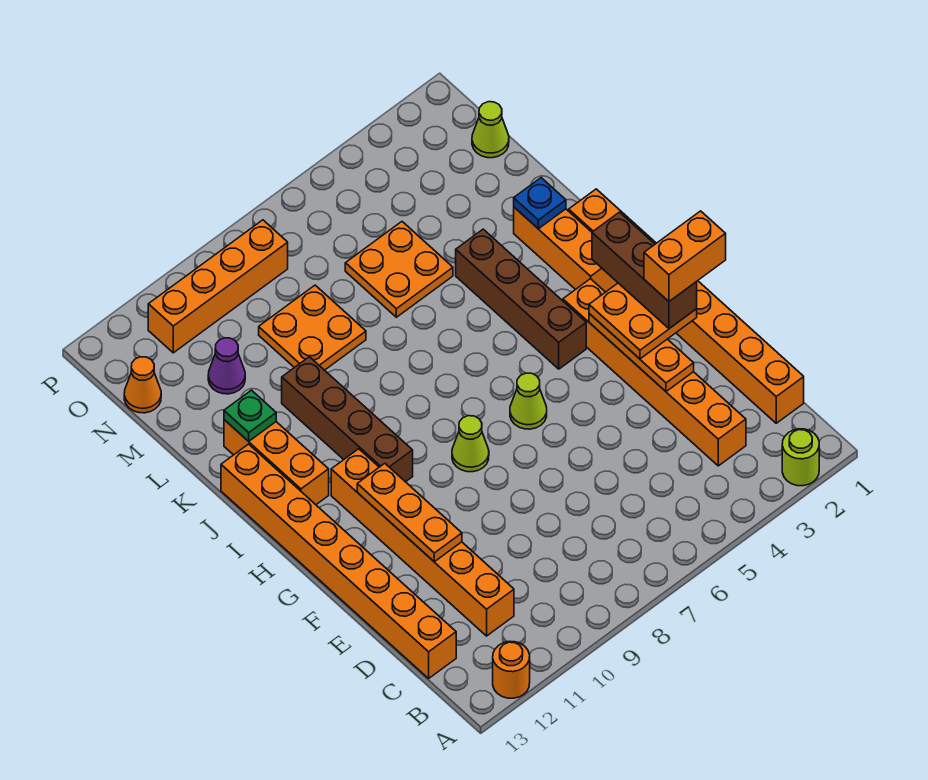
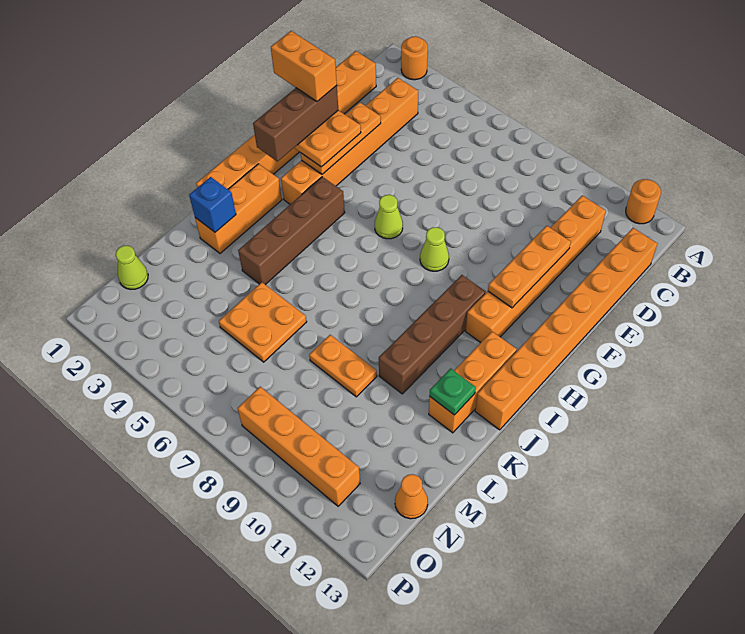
lime 1x1 round brick [782,429,819,486] -> orange 1x1 round brick [401,37,428,80]
blue 1x1 plate [514,178,566,229] -> blue 1x1 brick [189,177,236,232]
orange 2x2 plate [259,285,366,370] -> orange 1x2 plate [309,335,377,397]
purple 1x1 cone [208,338,245,394] -> none

